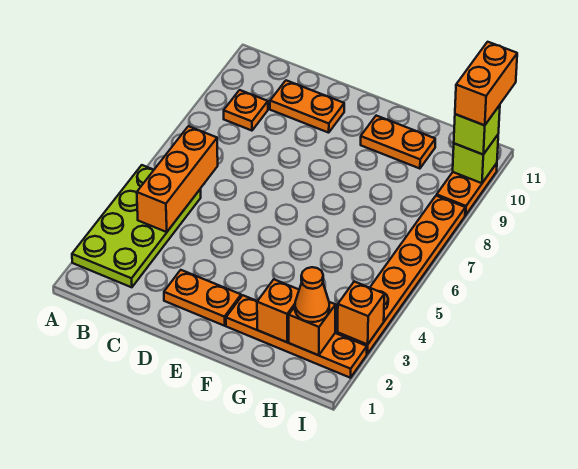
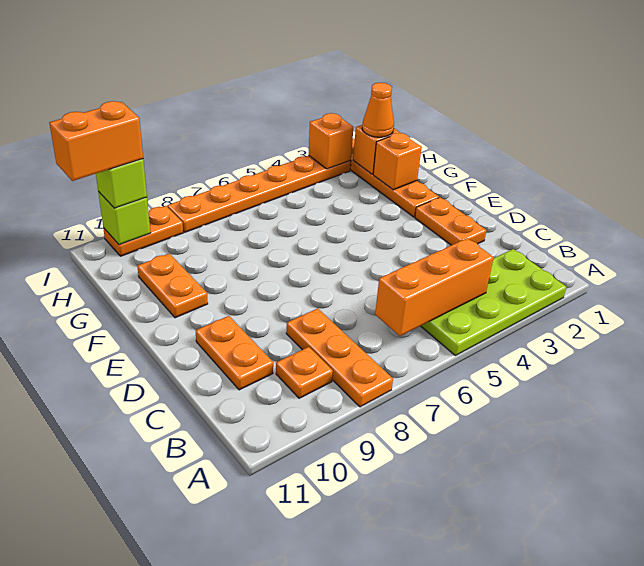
none -> orange 1x3 plate [286,308,393,407]

